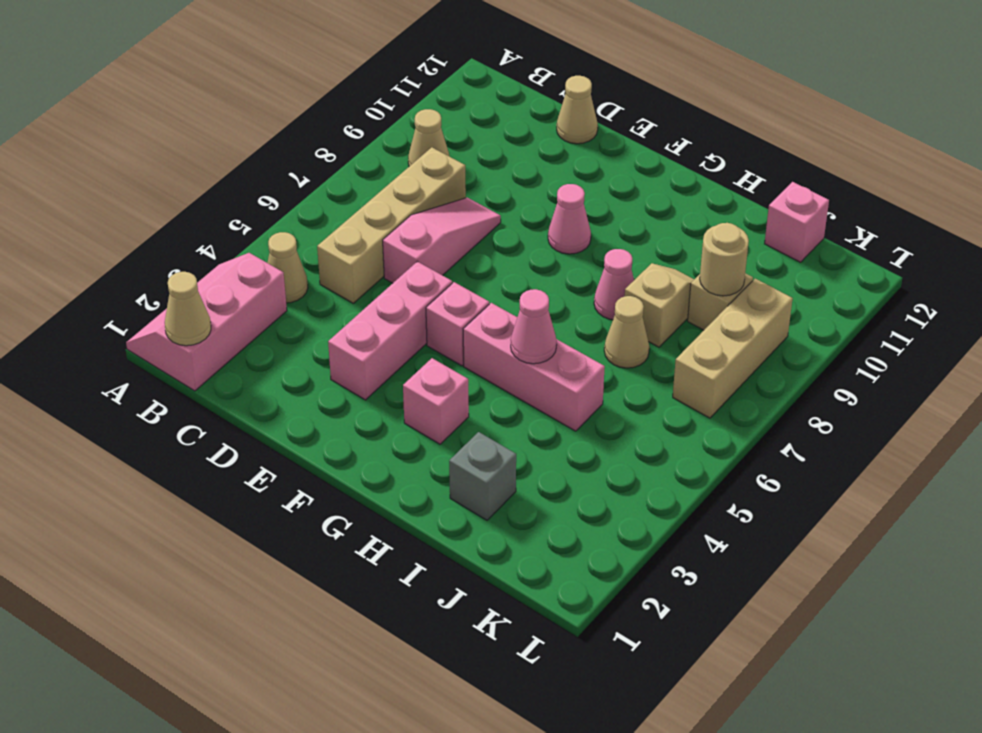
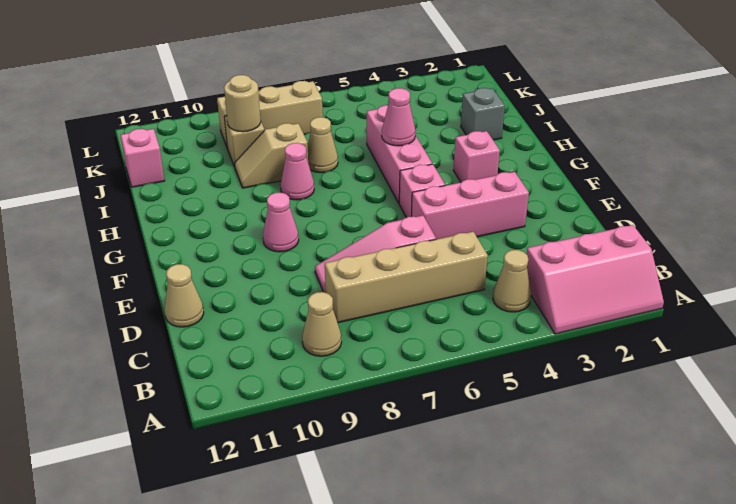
tan 1x1 cone [165,272,211,346] -> none

